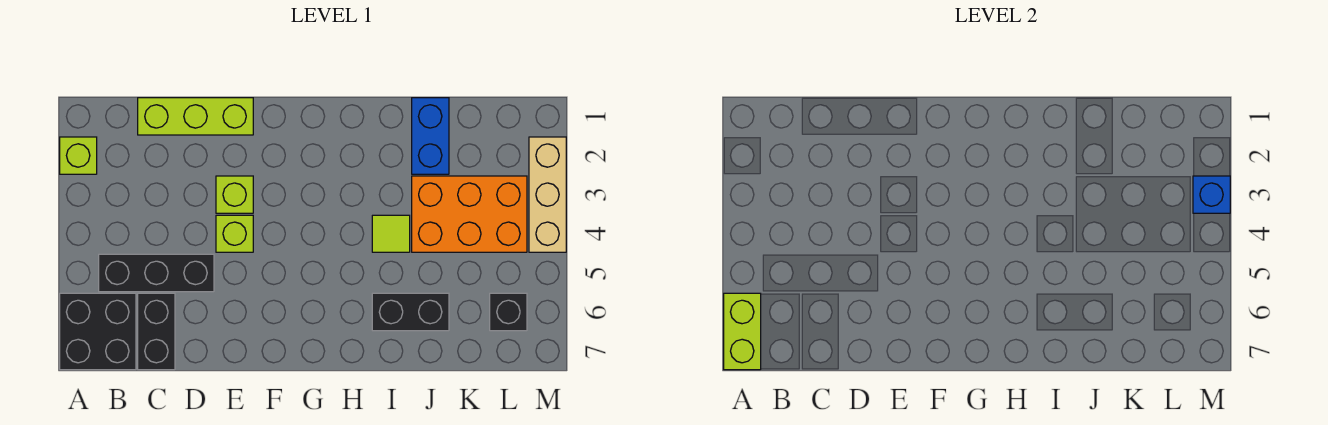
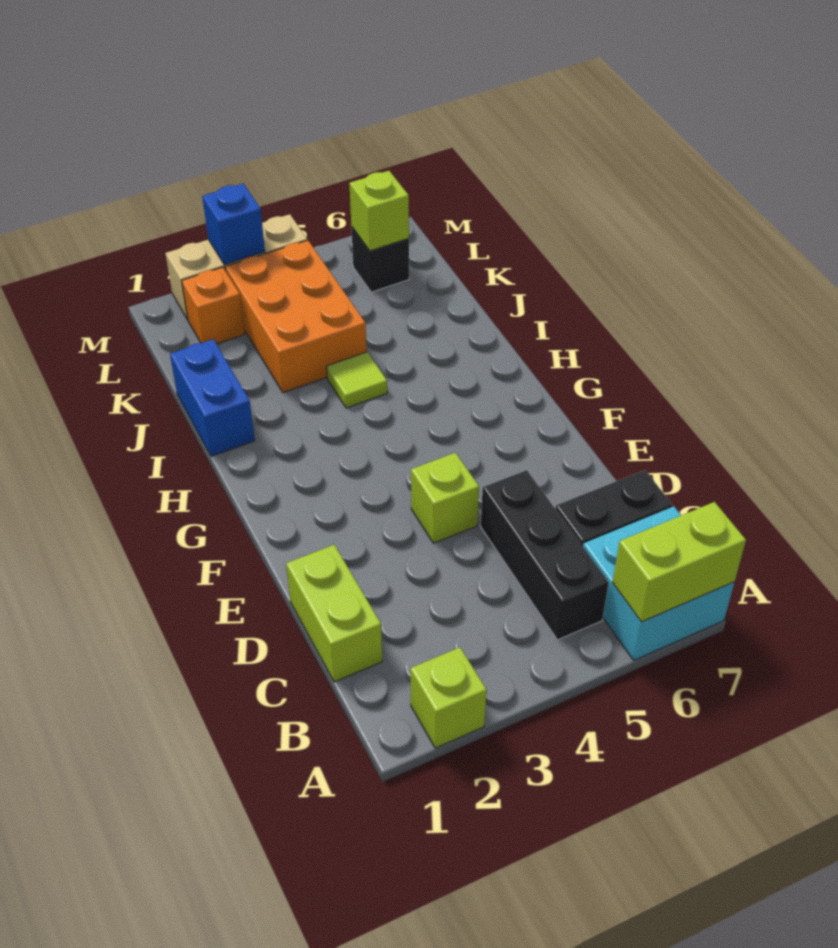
black 2x2 brick [60,293,136,370] -> cyan 2x2 brick [583,506,735,660]
lime 1x3 brick [138,98,253,135] -> lime 1x2 brick [286,545,382,682]
lime 1x1 brick [216,176,253,213] -> lime 1x1 brick moved to [349,171,409,251]
black 1x2 brick [372,293,449,331] -> none
blue 1x2 brick [412,98,449,174] -> blue 1x2 brick turned to [170,339,255,456]
none -> orange 1x1 brick [182,267,245,344]

